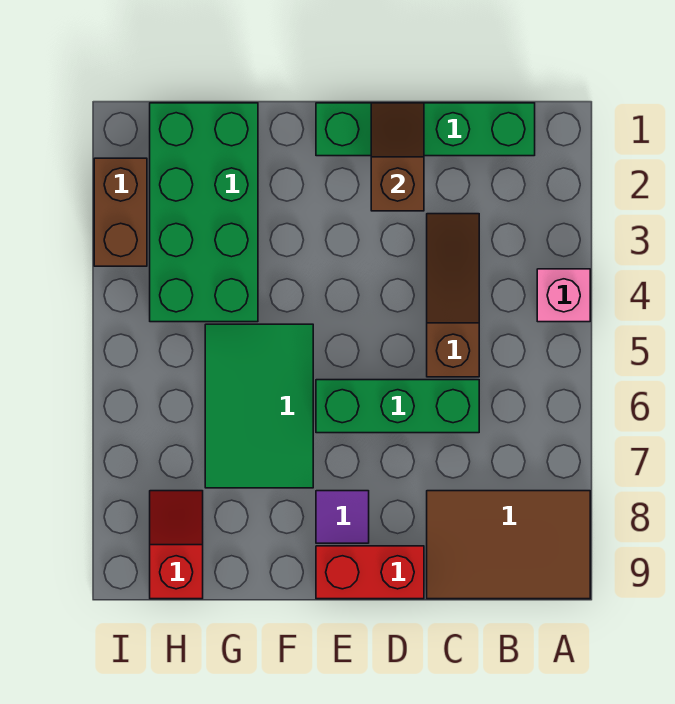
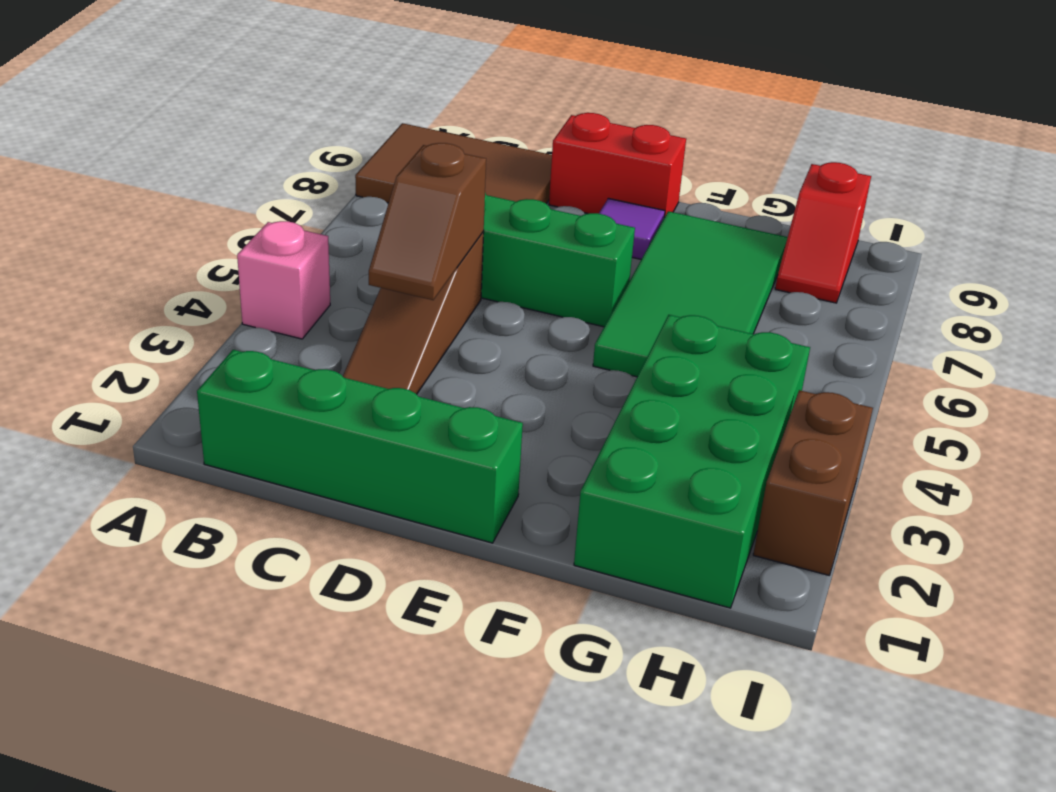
brown 1x2 slope [371,103,424,211] -> brown 1x2 slope moved to [369,143,486,300]
green 2x3 tile [205,324,313,488] -> green 2x4 tile [593,211,788,377]

